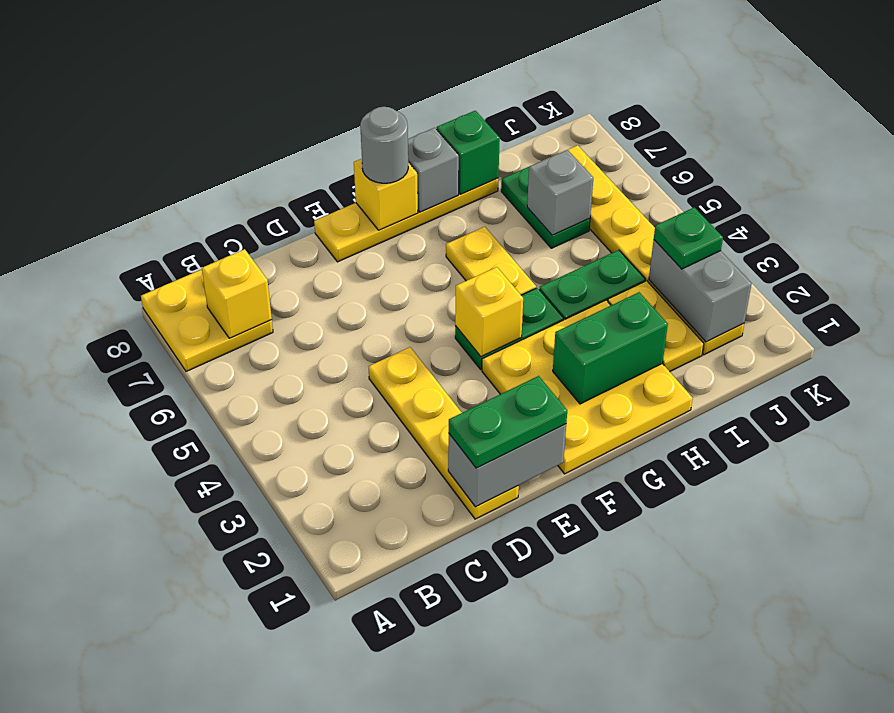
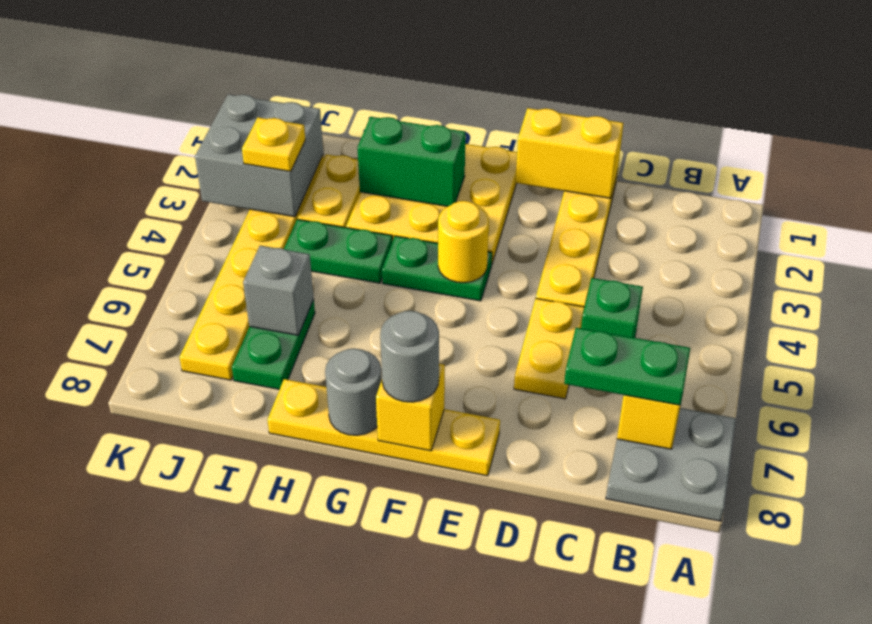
yellow 2x2 plate [141,269,273,371] -> grey 2x2 plate [606,408,736,521]
grey 1x2 brick [448,424,566,507] -> yellow 1x2 brick [516,108,623,198]
green 1x2 plate [449,376,567,468] -> green 1x2 plate moved to [564,328,690,405]
yellow 1x1 brick [455,267,523,357] -> yellow 1x1 round brick [438,201,489,283]
yellow 1x2 plate [446,227,536,295] -> yellow 1x2 plate moved to [514,298,584,399]
grey 1x1 brick [408,128,459,212] -> grey 1x1 round brick [325,348,382,435]
green 1x1 brick [437,111,500,194] -> green 1x1 brick moved to [581,278,643,338]
grey 1x2 brick [649,240,752,342] -> grey 2x2 brick [195,94,323,217]
green 1x1 plate [654,207,723,269] -> yellow 1x1 plate [242,118,305,172]

